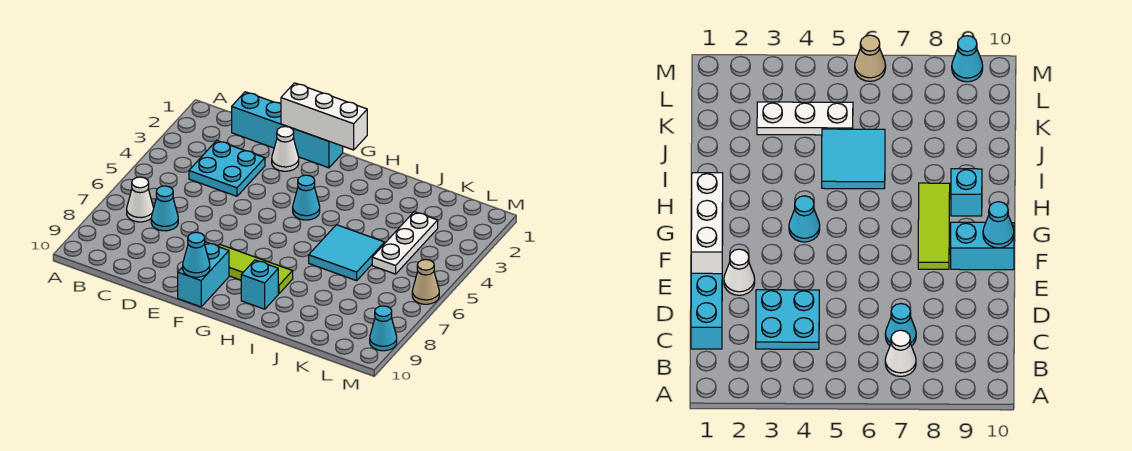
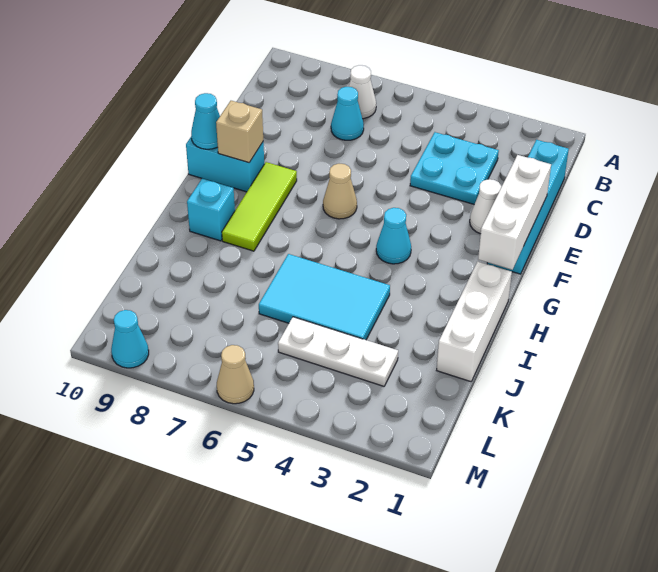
none -> tan 1x1 cone [323,164,357,219]
none -> tan 1x1 brick [216,101,263,163]
none -> white 1x3 brick [437,261,512,382]
cyan 2x2 tile [309,225,385,281] -> cyan 2x3 tile [259,254,390,340]

